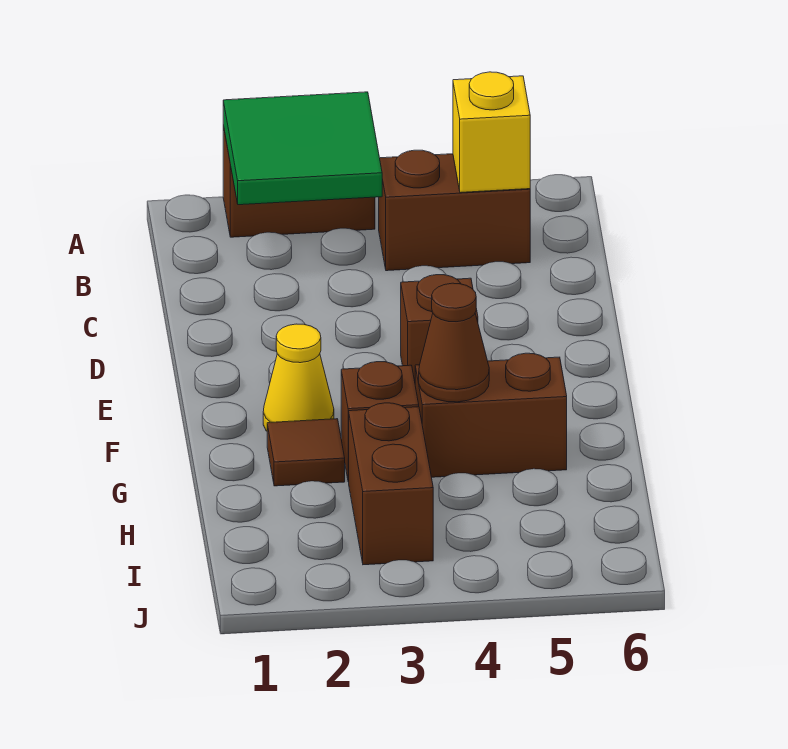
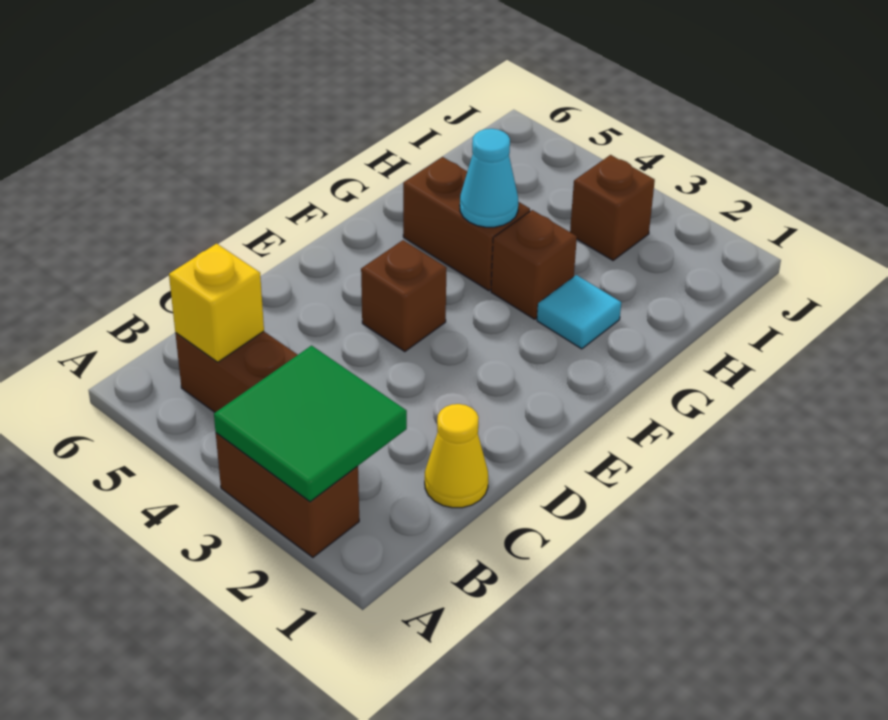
yellow 1x1 cone [263,324,334,431] -> yellow 1x1 cone moved to [425,404,488,508]
brown 1x1 tile [267,419,345,486] -> cyan 1x1 tile [537,275,621,349]
brown 1x1 cone [419,283,489,402] -> cyan 1x1 cone [460,129,518,227]
brown 1x2 brick [349,403,433,565] -> brown 1x1 brick [570,155,655,260]

